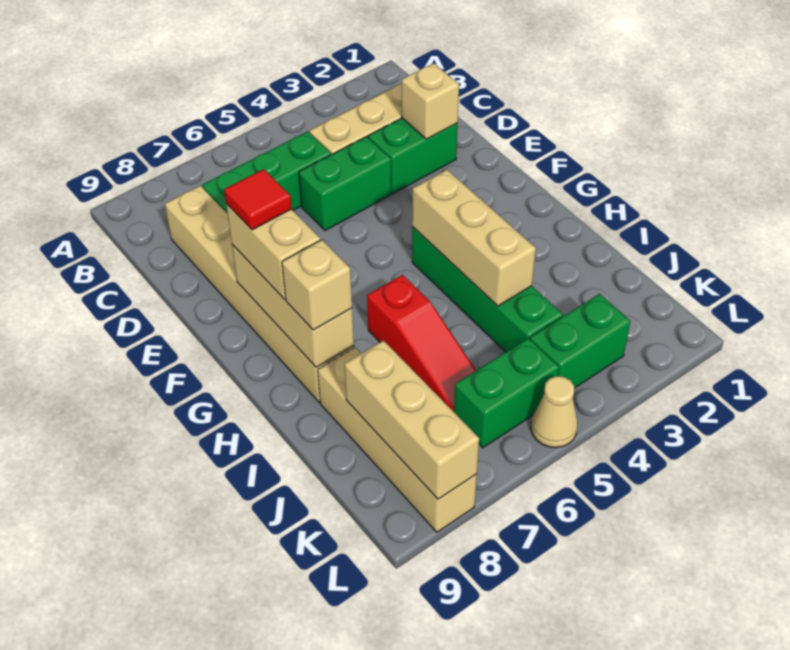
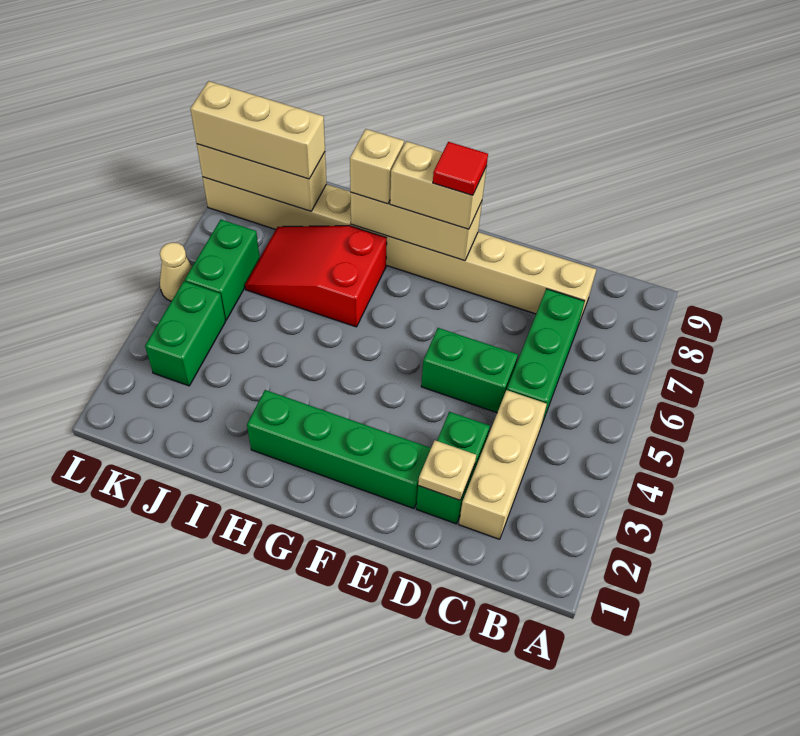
tan 1x1 brick [402,63,459,139] -> tan 1x1 plate [418,440,476,500]
green 1x2 brick [299,137,391,231] -> green 1x2 brick turned to [421,328,518,413]
green 1x4 brick [412,227,563,352] -> green 1x4 brick moved to [247,390,431,508]
tan 1x3 brick [412,170,536,306] -> tan 1x3 brick moved to [190,81,325,179]
red 1x3 slope [367,275,476,412] -> red 2x3 slope [245,226,387,327]

